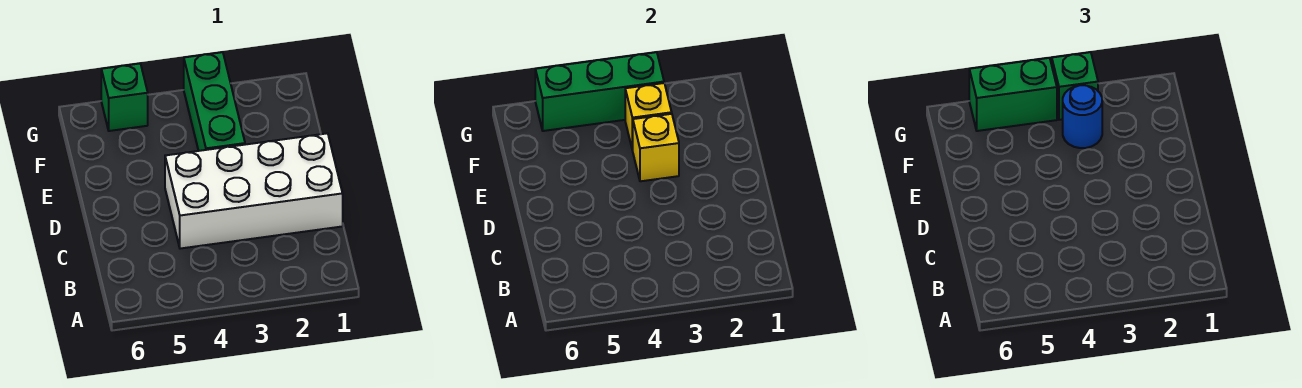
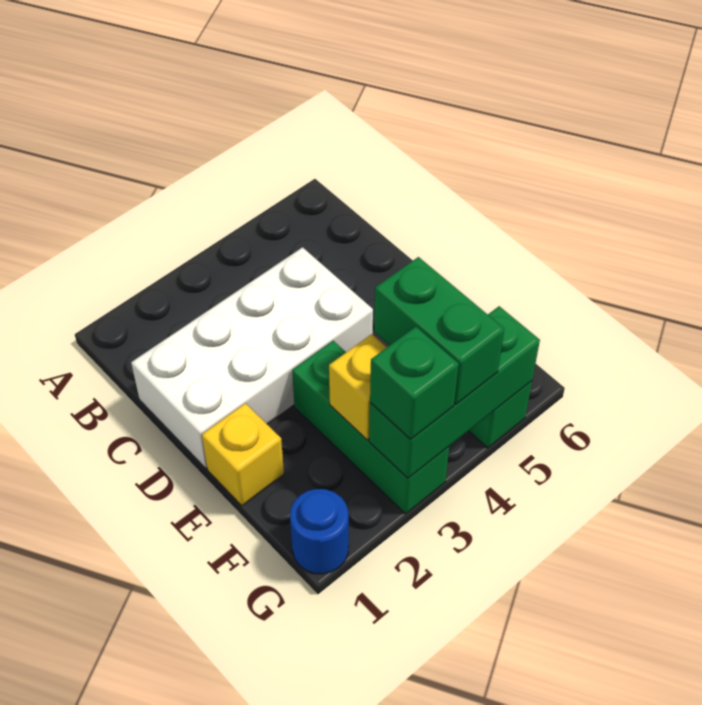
yellow 1x1 brick [633,114,679,181] -> yellow 1x1 brick moved to [202,403,284,506]
blue 1x1 round brick [1063,85,1102,148] -> blue 1x1 round brick moved to [290,489,349,574]
green 1x2 brick [969,58,1057,131] -> green 1x2 brick turned to [374,257,504,404]

